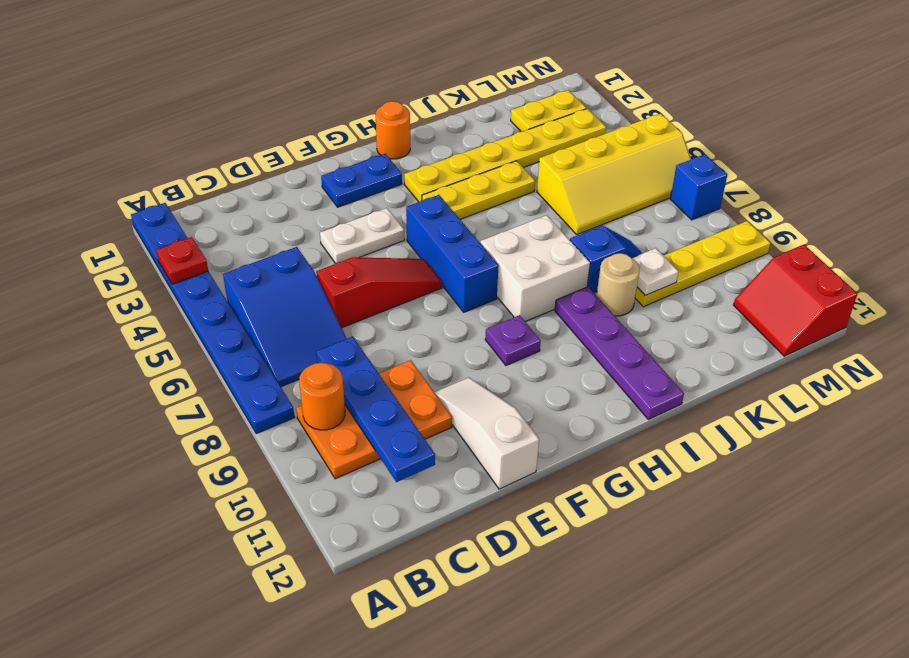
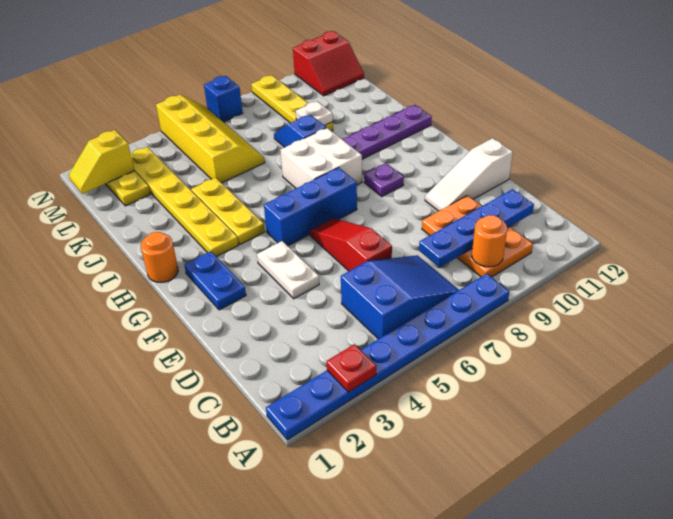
tan 1x1 round brick [597,253,640,316] -> none
none -> yellow 1x2 slope [69,130,134,194]

